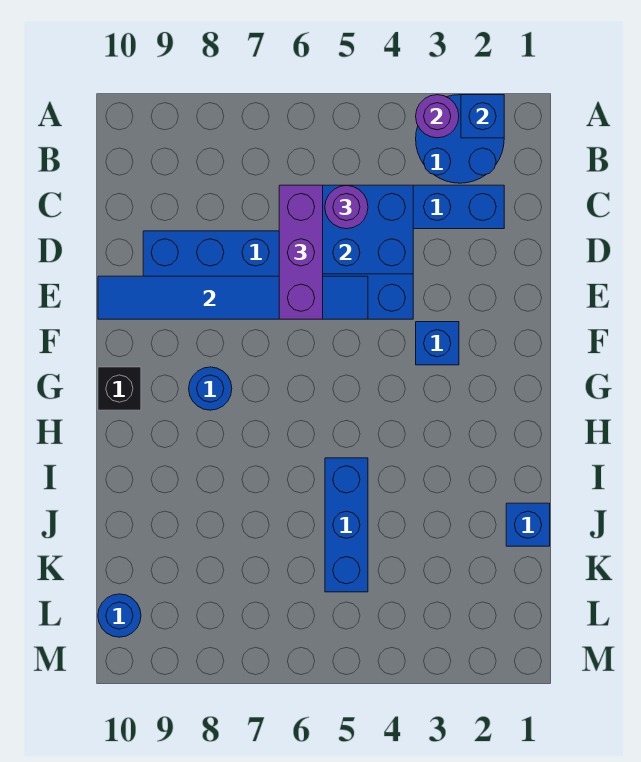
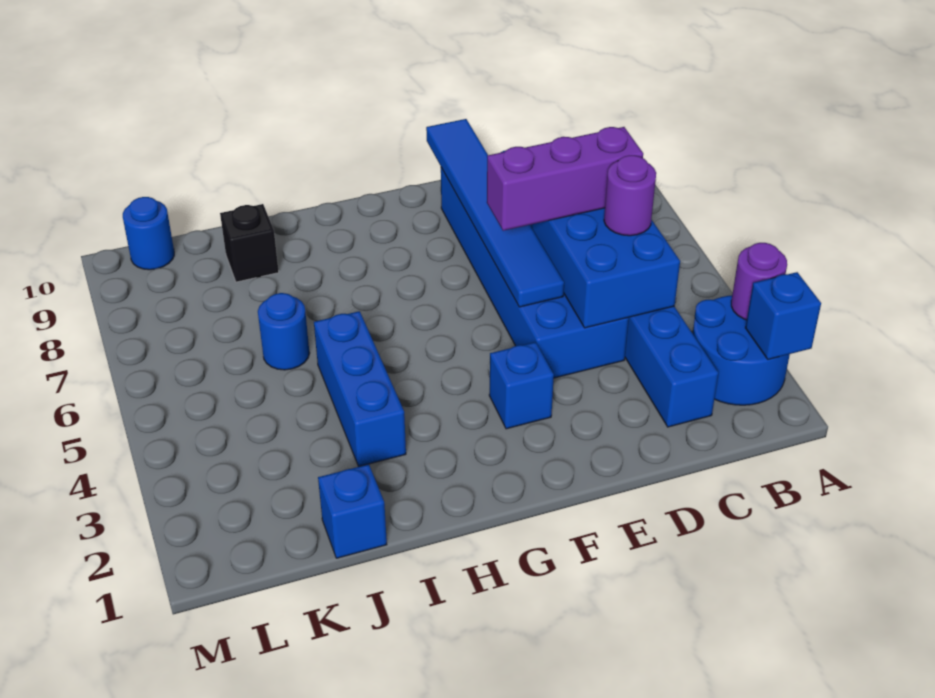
blue 1x1 round brick [189,367,232,410] -> blue 1x1 round brick moved to [258,293,310,370]
black 1x1 brick [98,367,141,410] -> black 1x1 brick moved to [220,204,279,282]
blue 1x3 brick [325,458,368,592] -> blue 1x3 brick turned to [314,311,406,467]

